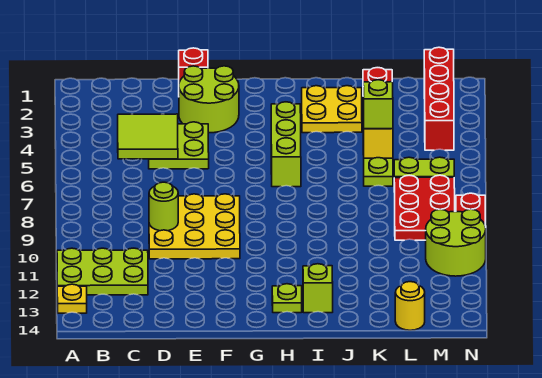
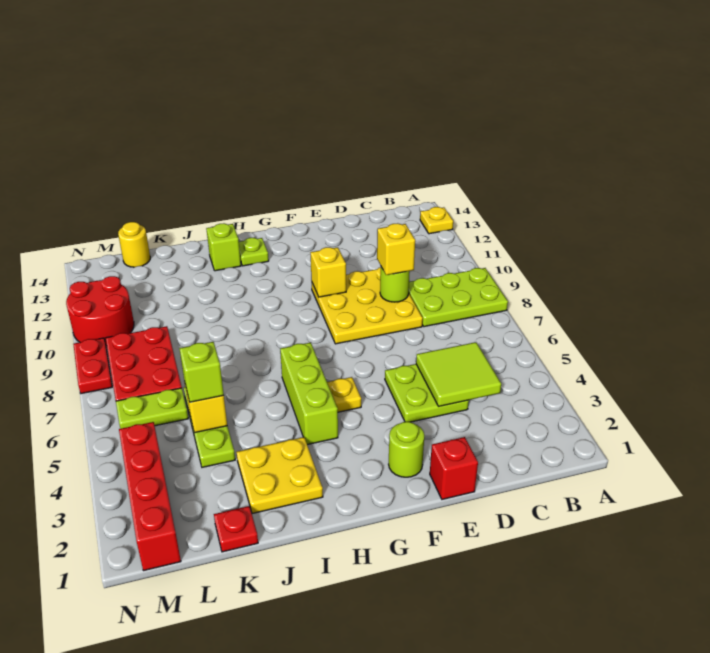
lime 2x3 plate [57,248,148,295] -> lime 2x3 plate moved to [409,268,508,327]
none -> yellow 1x1 brick [377,223,415,275]
lime 2x2 round brick [179,66,239,133] -> lime 1x1 round brick [389,422,424,477]
none -> yellow 1x1 brick [310,247,346,297]
none -> yellow 1x1 plate [327,377,361,412]
lime 2x2 round brick [426,209,486,276] -> red 2x2 round brick [66,276,134,346]

